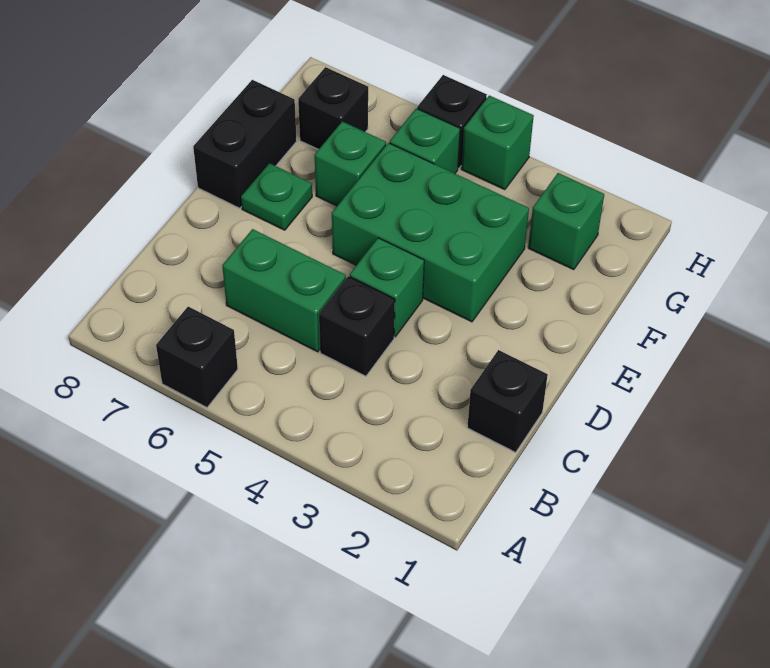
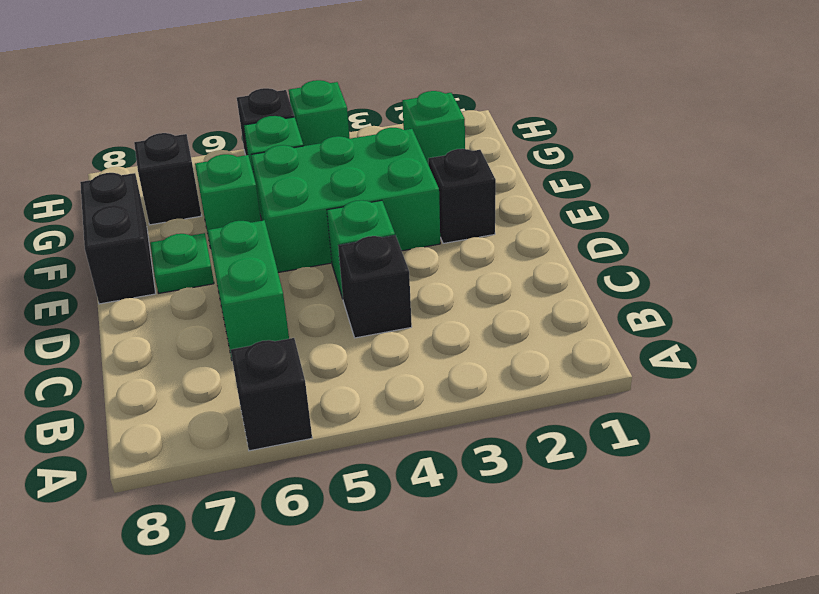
black 1x1 brick [467,350,548,452] -> black 1x1 brick moved to [428,149,496,243]
green 1x2 brick [222,229,346,352] -> green 1x2 brick turned to [208,220,289,360]

